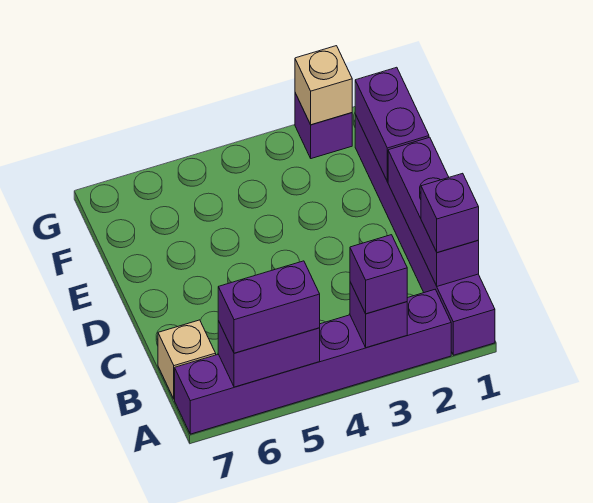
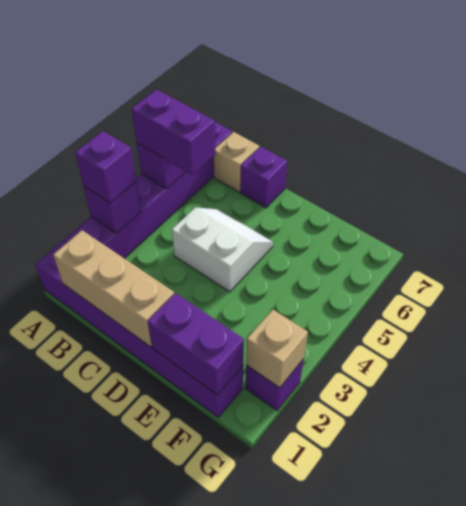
purple 1x2 brick [218,261,320,353] -> purple 1x2 brick turned to [132,89,216,175]
purple 1x3 brick [388,137,479,286] -> tan 1x3 brick [53,230,174,347]
purple 1x1 brick [421,173,479,253] -> purple 1x1 brick moved to [240,147,287,208]
none -> white 2x2 slope [172,207,273,292]

